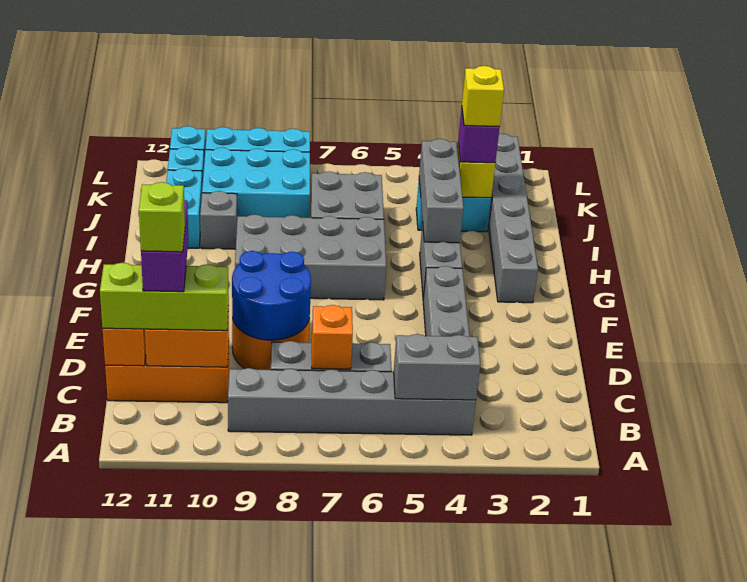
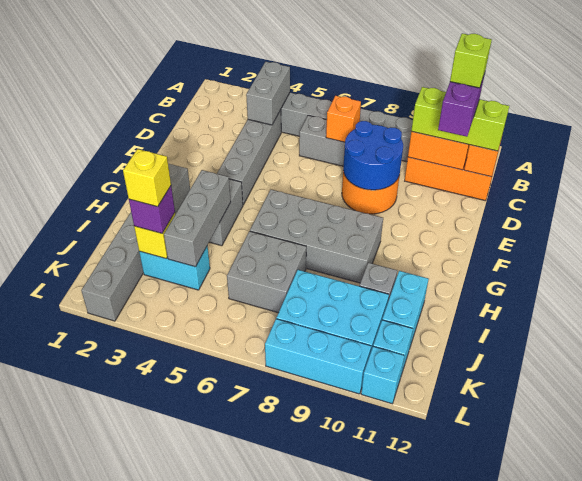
grey 1x2 brick [394,334,480,400] -> grey 1x2 brick turned to [246,62,290,125]

